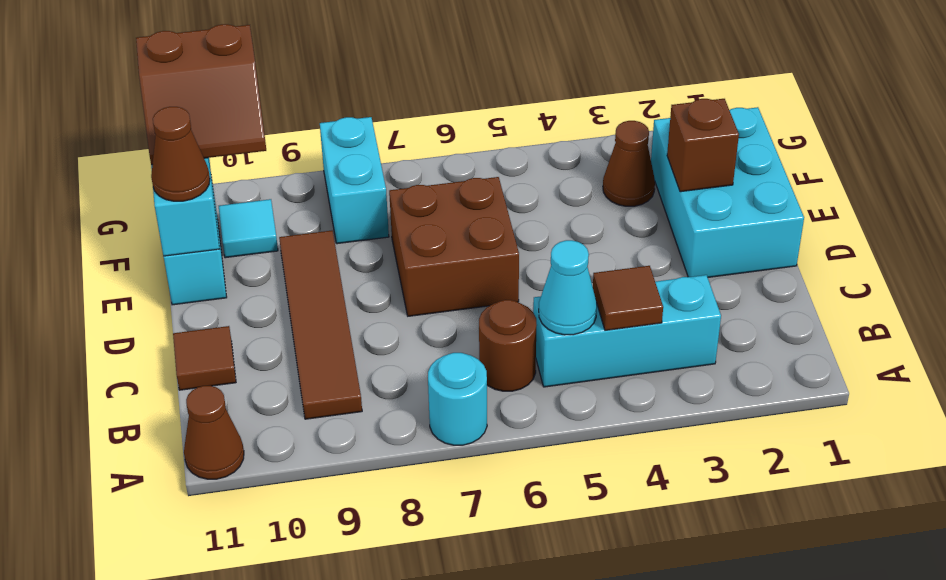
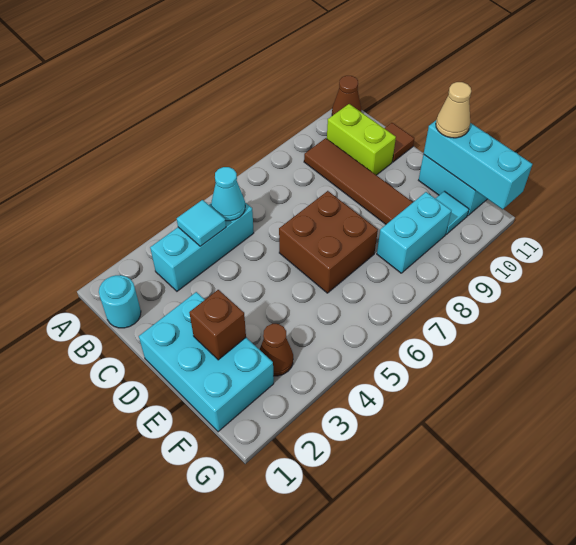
cyan 1x1 round brick [428,353,487,445] -> cyan 1x1 round brick moved to [99,275,141,328]
brown 1x1 tile [593,266,663,330] -> cyan 1x1 tile [177,200,226,246]
brown 1x1 round brick [479,300,536,391] -> none
none -> lime 1x2 brick [327,104,396,175]
brown 1x1 cone [151,107,210,201] -> tan 1x1 cone [436,82,471,138]
cyan 1x2 brick [320,117,389,244] -> cyan 1x2 brick turned to [377,192,451,273]
brown 2x2 slope [136,24,266,165] -> none

